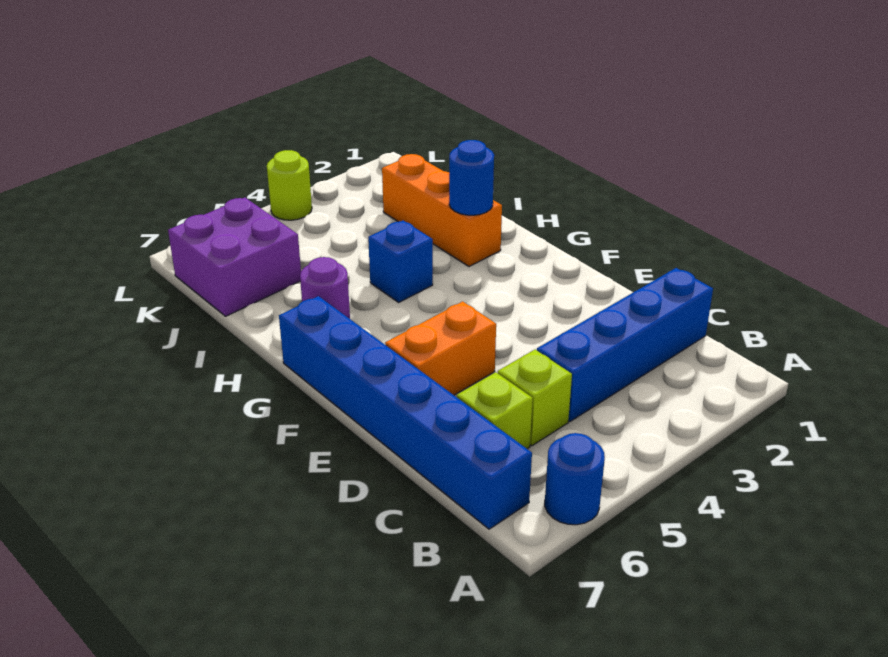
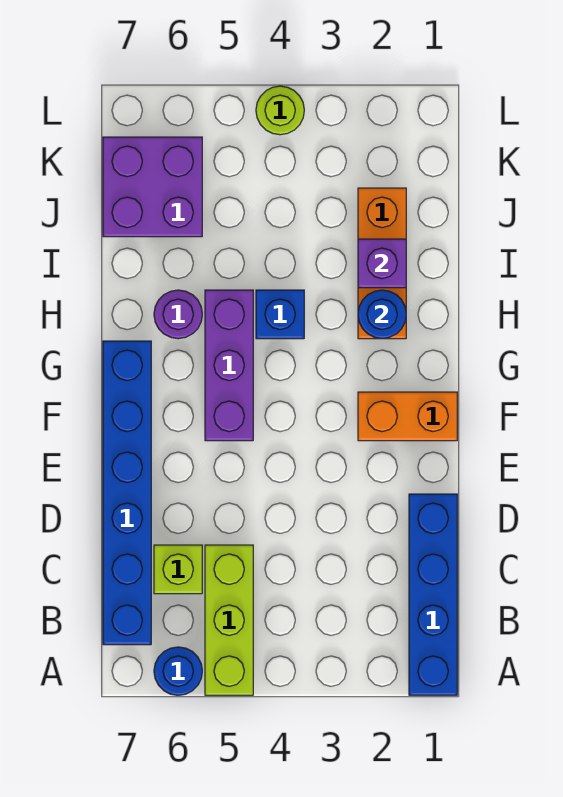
blue 1x4 brick [537,268,713,421] -> blue 1x4 brick turned to [409,494,457,695]
lime 1x1 brick [498,350,572,446] -> lime 1x3 brick [205,545,253,695]
orange 1x2 brick [385,301,496,395] -> orange 1x2 brick moved to [358,392,457,441]
none -> purple 1x3 brick [205,290,253,441]
none -> purple 1x1 brick [358,239,406,288]

